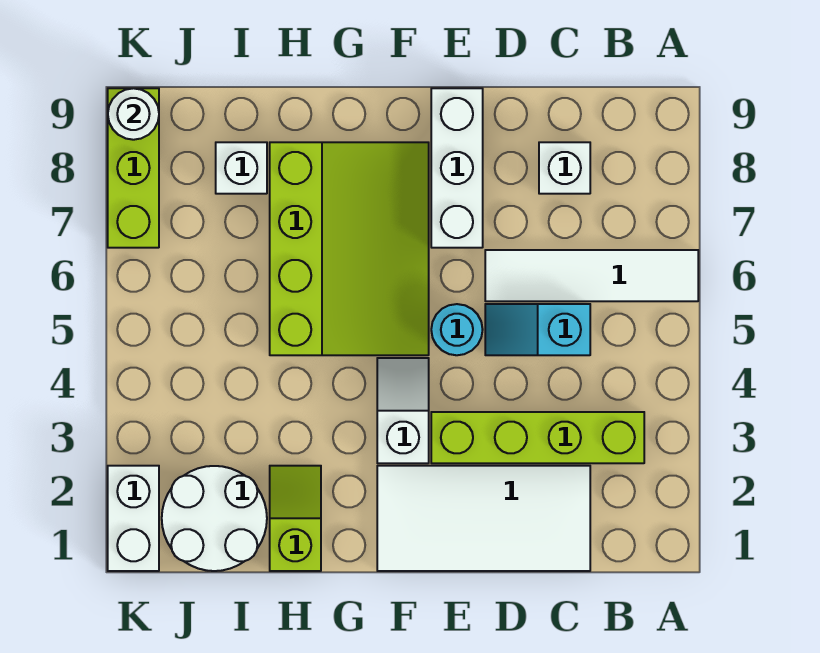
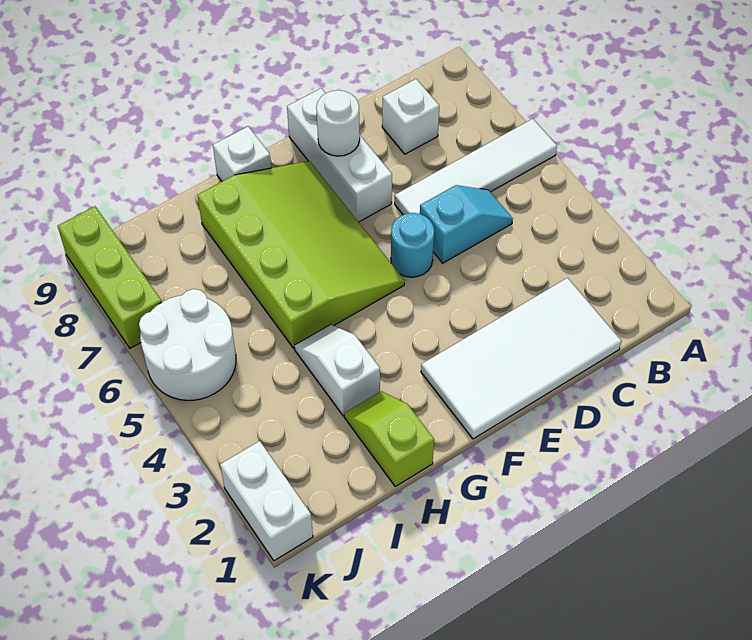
lime 1x4 brick [431,412,644,463] -> none
cyan 1x2 slope [485,304,590,355] -> cyan 1x2 slope turned to [420,185,513,263]
white 1x2 slope [377,358,429,463] -> white 1x2 slope moved to [294,325,380,416]
white 2x2 round brick [162,466,267,571] -> white 2x2 round brick moved to [139,289,236,400]
white 1x1 brick [216,142,267,194] -> white 1x1 brick moved to [213,127,271,181]
white 1x1 round brick [108,88,159,140] -> white 1x1 round brick moved to [316,90,360,156]

